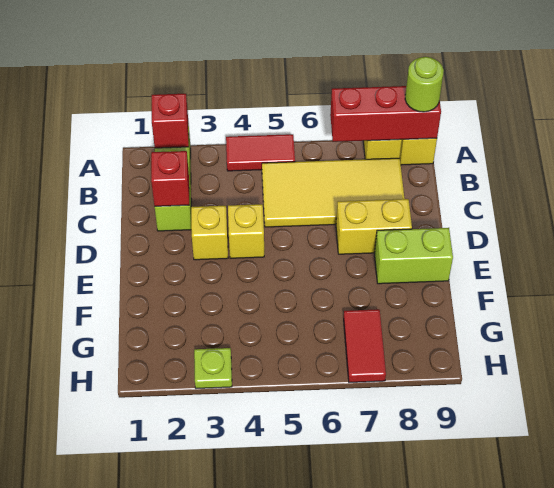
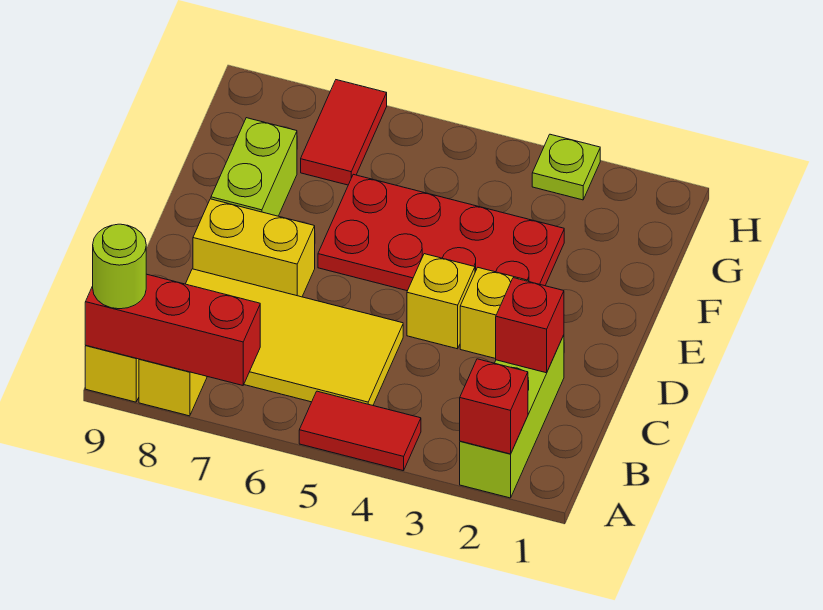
none -> red 2x4 plate [318,174,564,291]
lime 1x2 brick [375,228,453,284] -> lime 1x2 brick turned to [211,118,297,216]

